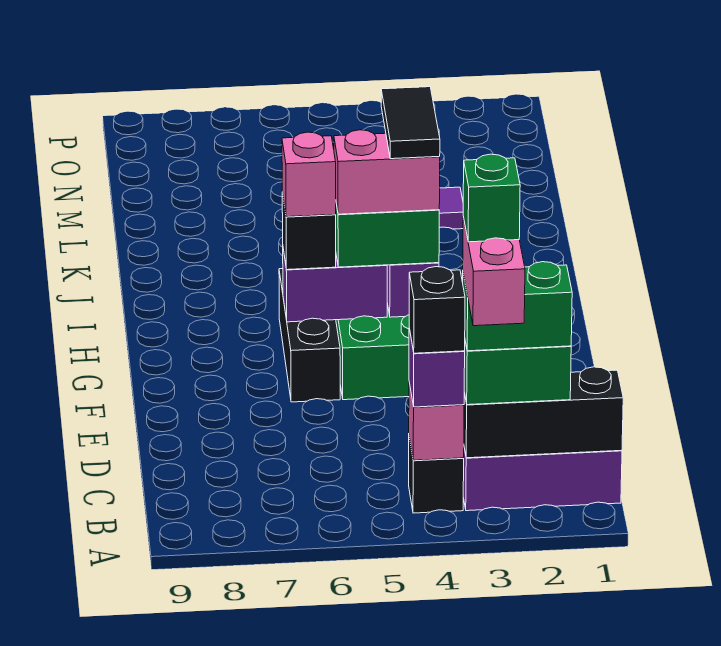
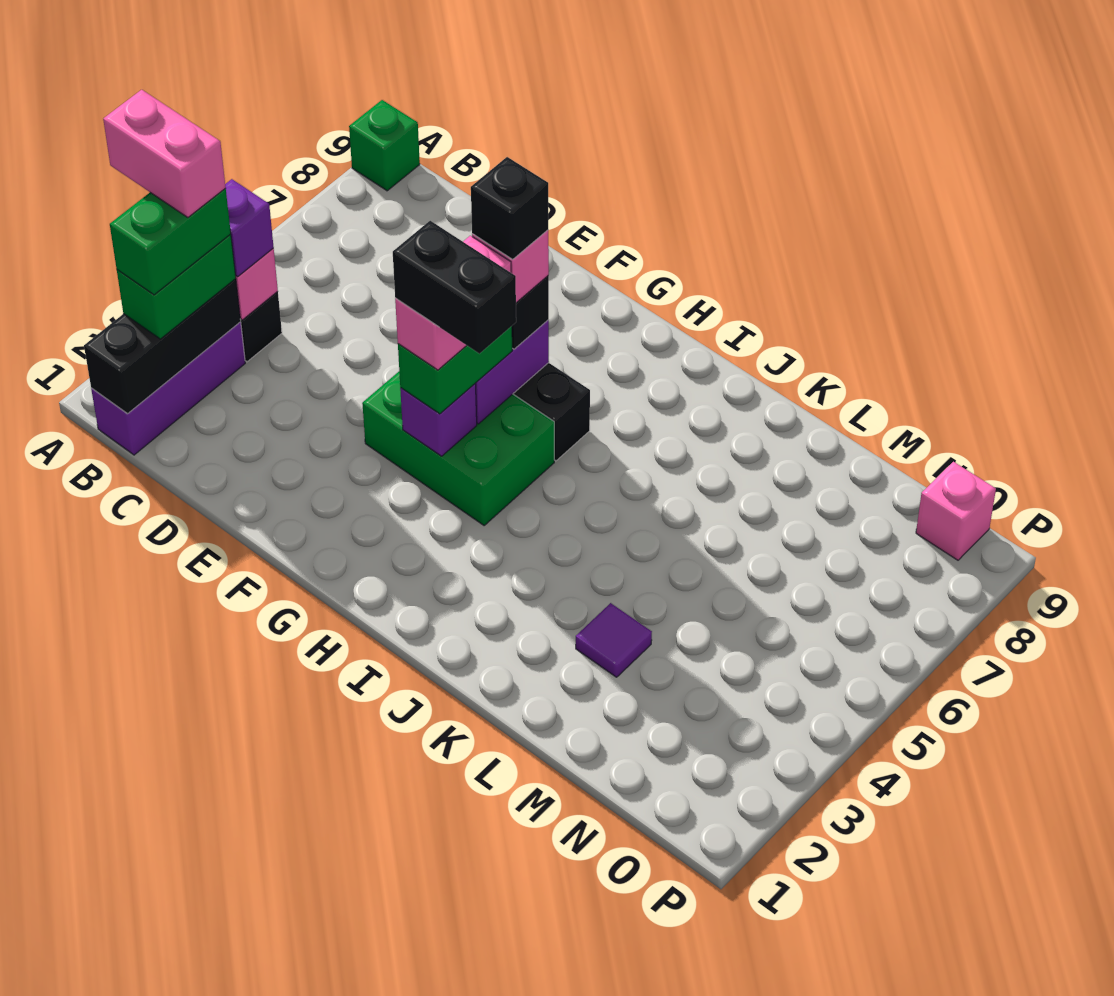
green 1x1 brick [463,154,520,242] -> green 1x1 brick moved to [349,100,420,191]
black 1x1 brick [409,267,465,353] -> black 1x1 brick moved to [471,157,548,260]
black 1x2 tile [381,87,440,159] -> black 1x2 brick [393,221,516,354]
none -> pink 1x1 brick [916,462,996,560]

